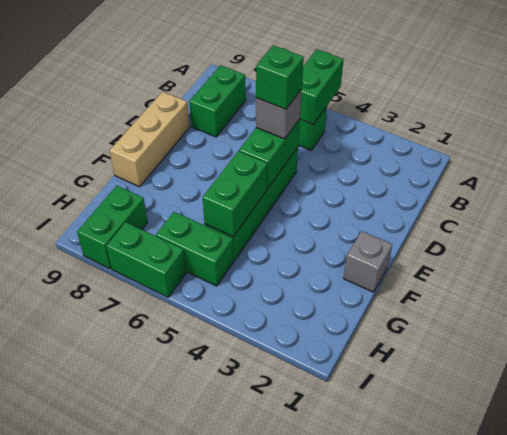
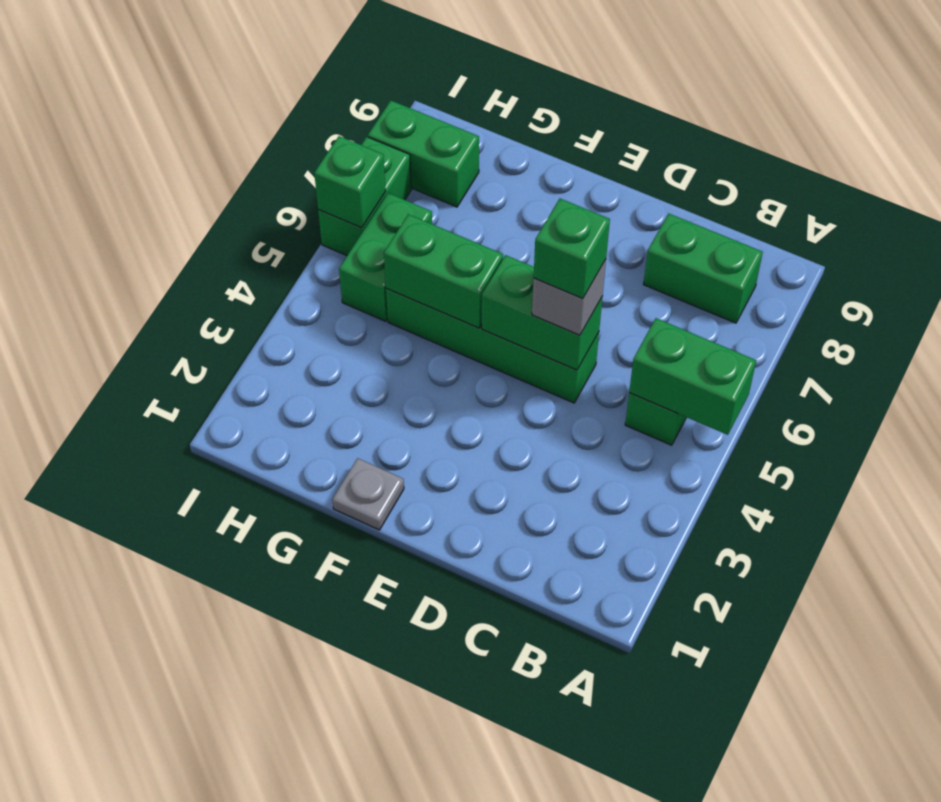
tan 1x3 brick [110,92,190,187] -> none
grey 1x1 brick [343,231,392,292] -> grey 1x1 plate [332,458,404,530]
none -> green 1x1 brick [314,136,386,228]

